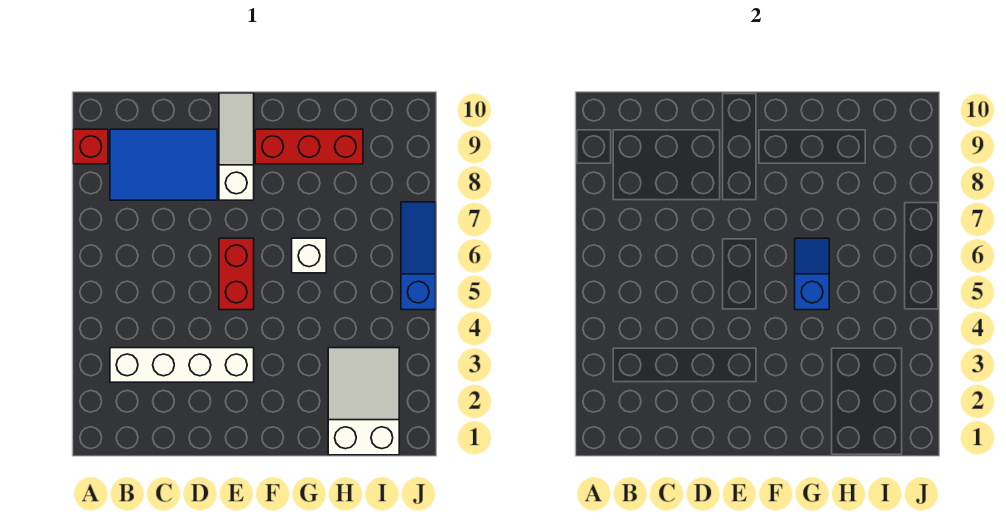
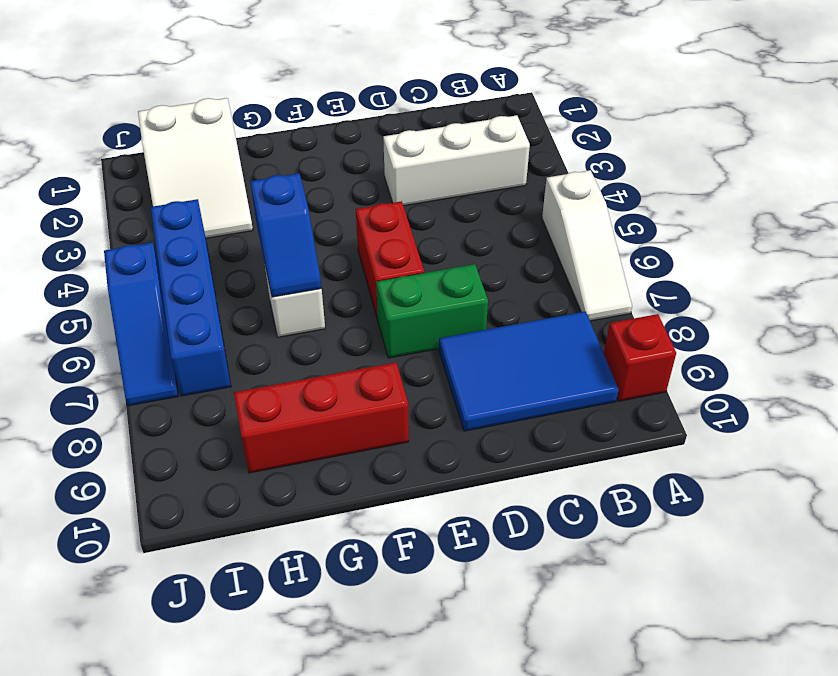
white 1x4 brick [110,348,254,382] -> white 1x3 brick [383,115,530,206]
none -> green 1x2 brick [376,264,488,358]
white 1x3 slope [219,93,254,200] -> white 1x3 slope moved to [542,170,632,321]
none -> blue 1x4 brick [151,199,231,396]

